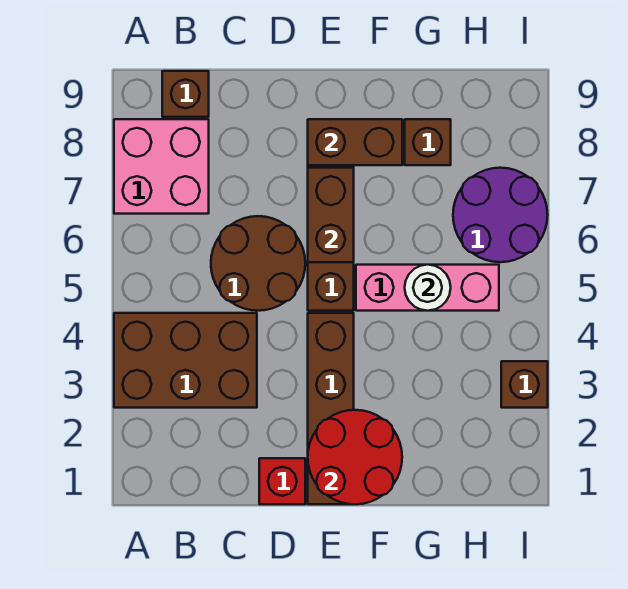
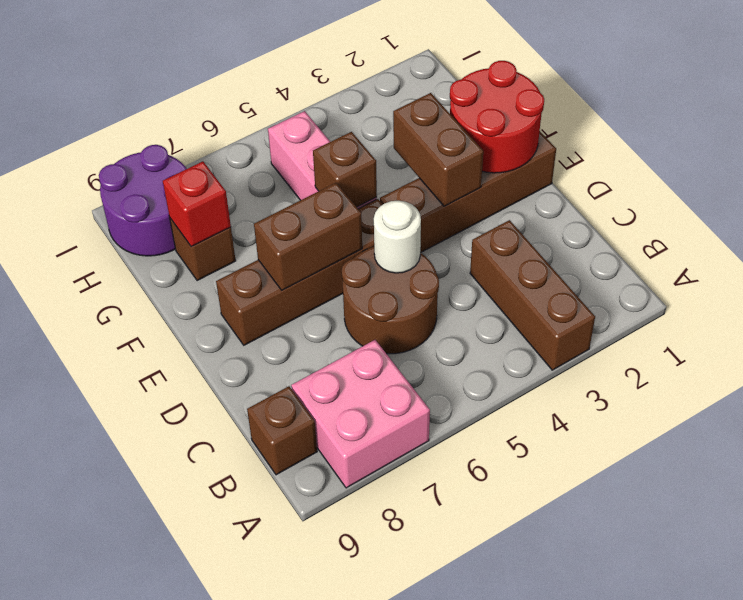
brown 2x3 brick [114,313,257,408] -> brown 1x3 brick [470,220,595,370]
red 1x1 brick [259,458,305,504] -> red 1x1 brick moved to [163,161,231,247]
brown 1x2 brick [308,119,402,165] -> brown 1x2 brick moved to [393,93,483,206]
white 1x1 round brick [405,265,451,311] -> white 1x1 round brick moved to [374,201,421,273]
purple 2x2 round brick [453,168,548,262] -> purple 2x2 round brick moved to [99,145,187,256]
brown 1x1 brick [501,361,548,408] -> brown 1x1 brick moved to [313,132,377,207]

